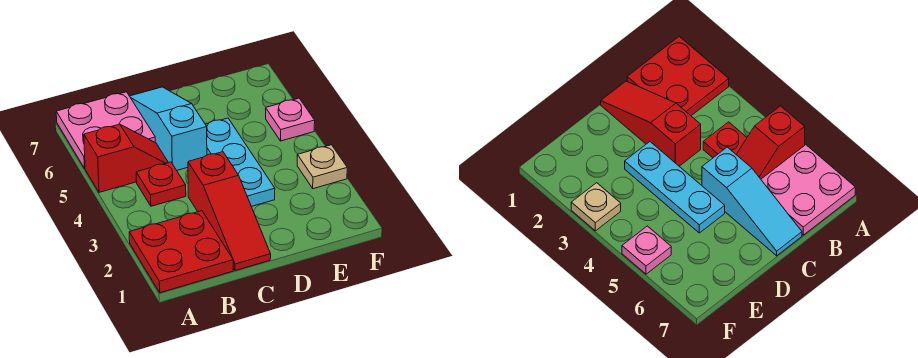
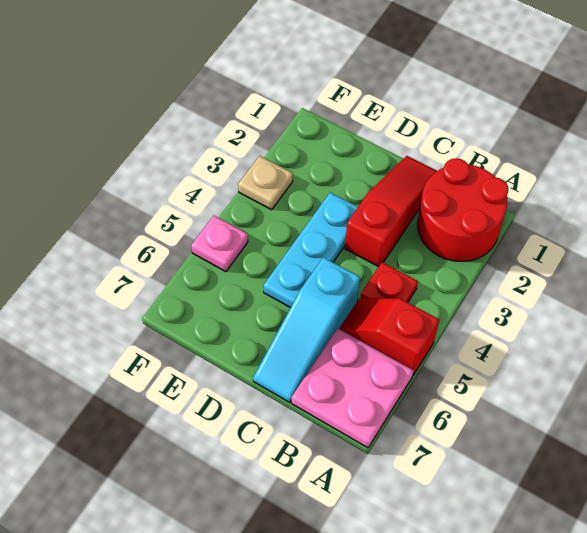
red 2x2 plate [129,211,233,293] -> red 2x2 round brick [418,158,508,261]

